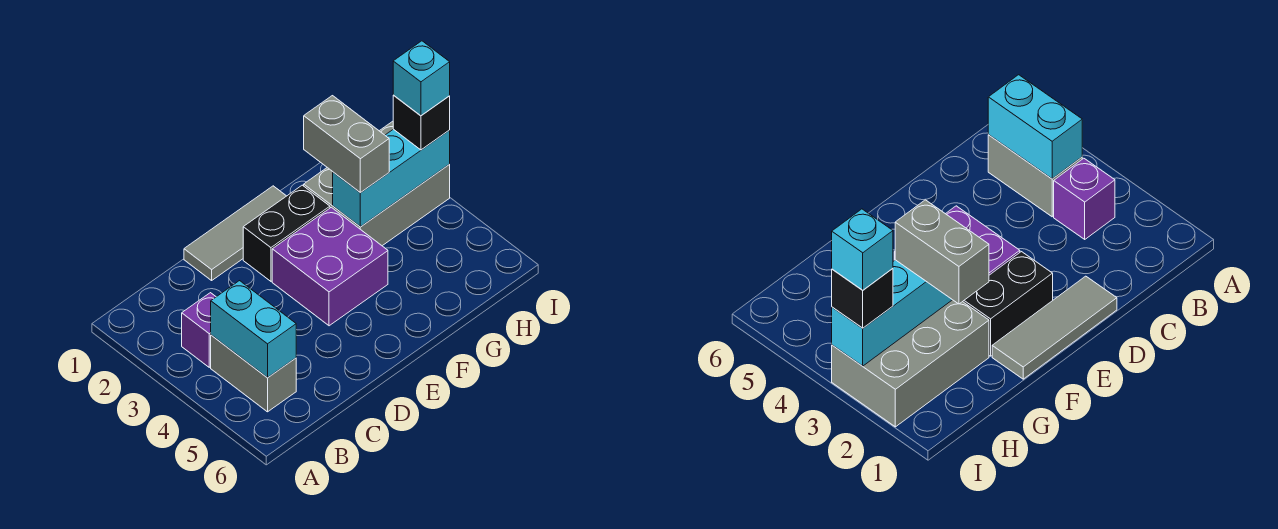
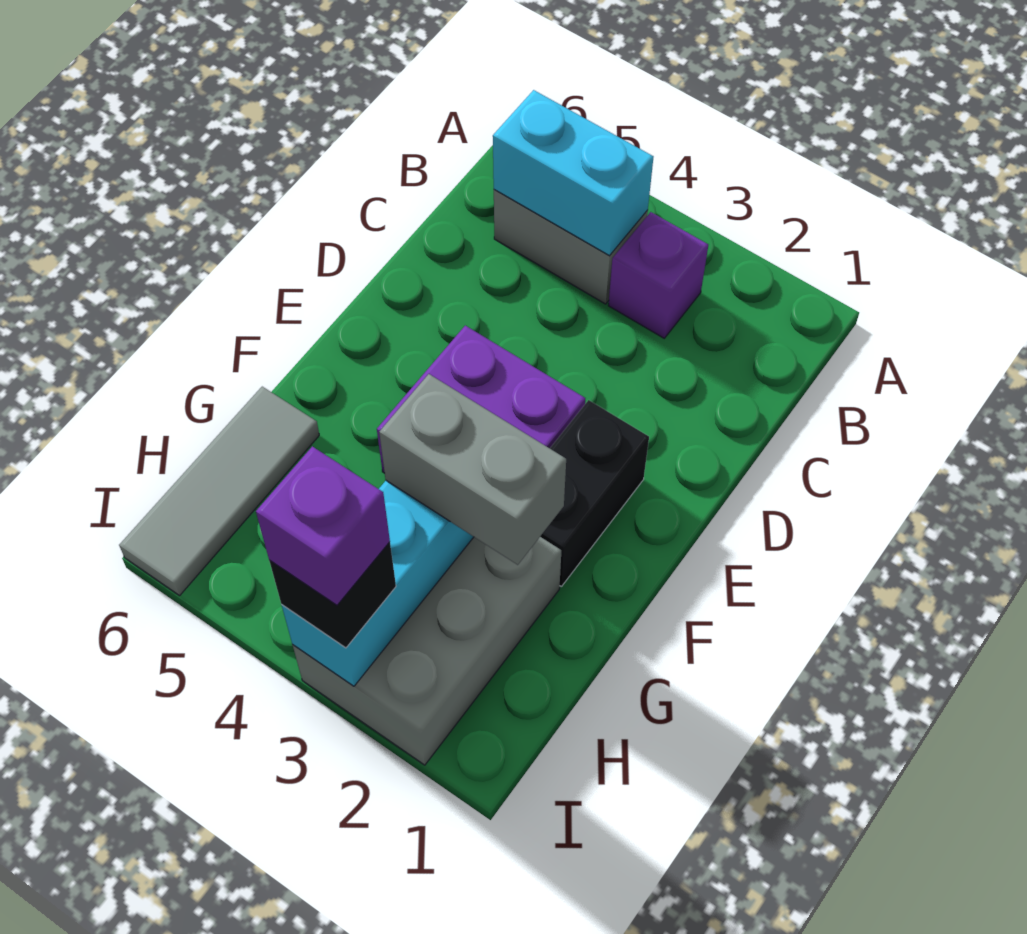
grey 1x3 tile [184,186,286,280] -> grey 1x3 tile moved to [119,387,319,596]
cyan 1x1 brick [393,41,450,116] -> purple 1x1 brick [256,446,390,605]

